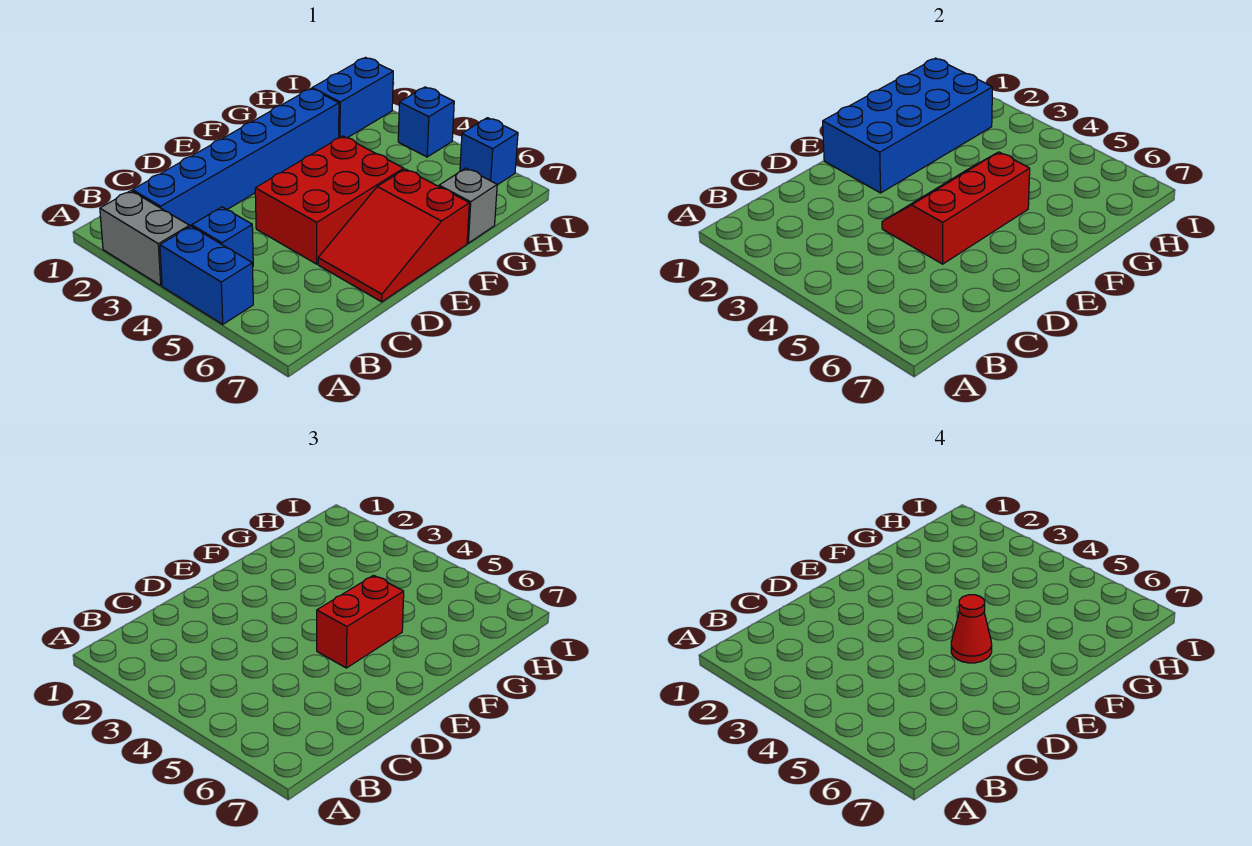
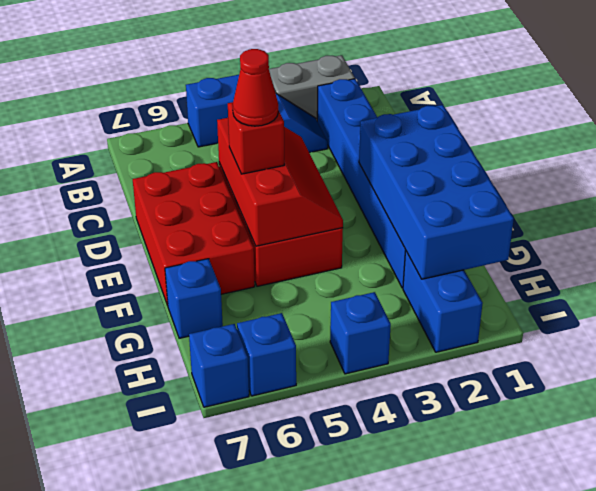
red 2x3 slope [318,169,469,302] -> red 2x3 brick [133,162,255,306]
red 1x2 brick [317,575,404,668] -> red 1x1 brick [228,102,284,174]
grey 1x1 brick [439,168,497,243] -> blue 1x1 brick [165,259,223,338]
none -> blue 1x1 brick [189,324,249,407]

